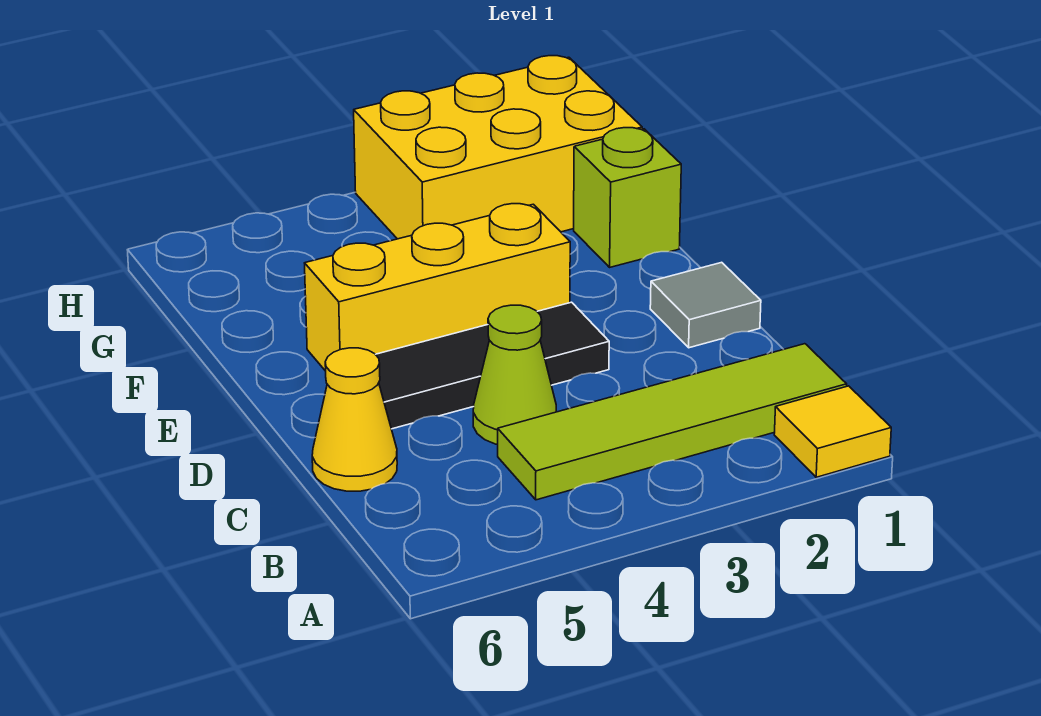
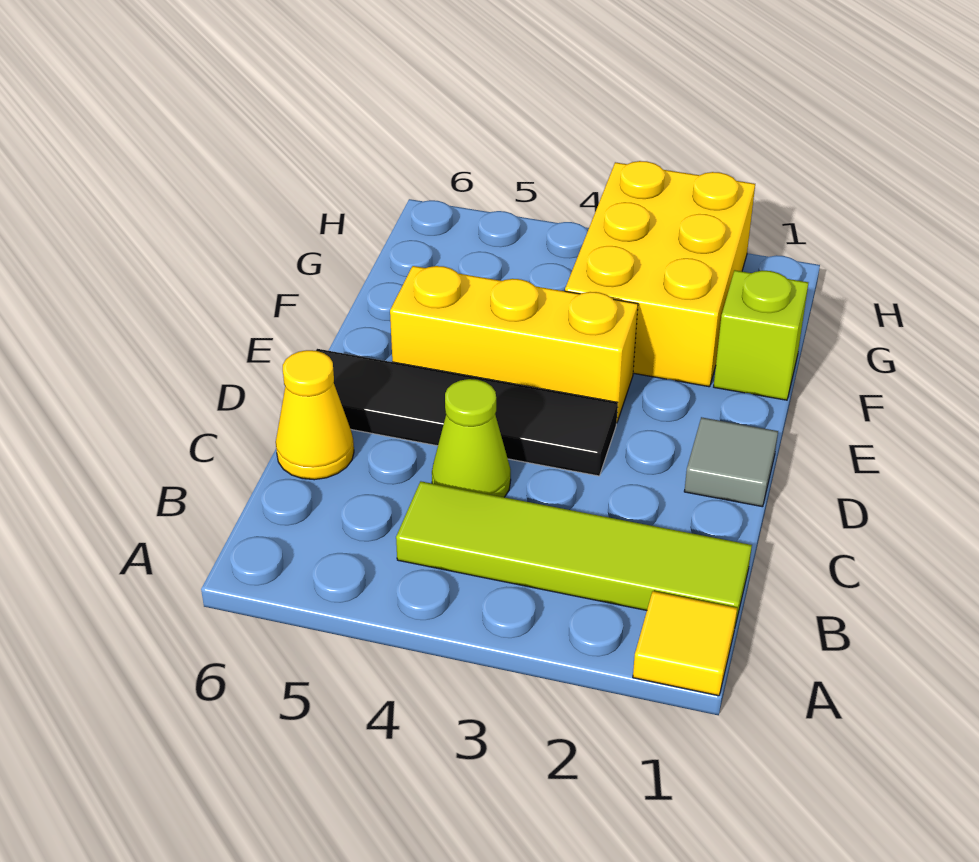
black 1x3 tile [376,302,609,429] -> black 1x4 tile [316,349,618,476]
yellow 2x3 brick [354,56,642,239] -> yellow 2x3 brick turned to [565,161,755,387]

